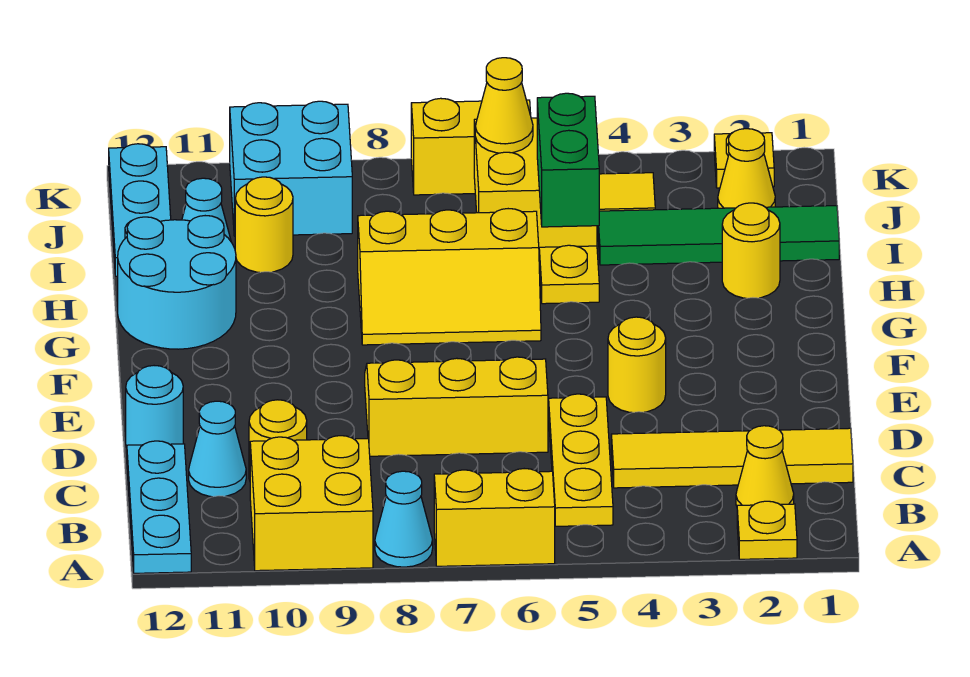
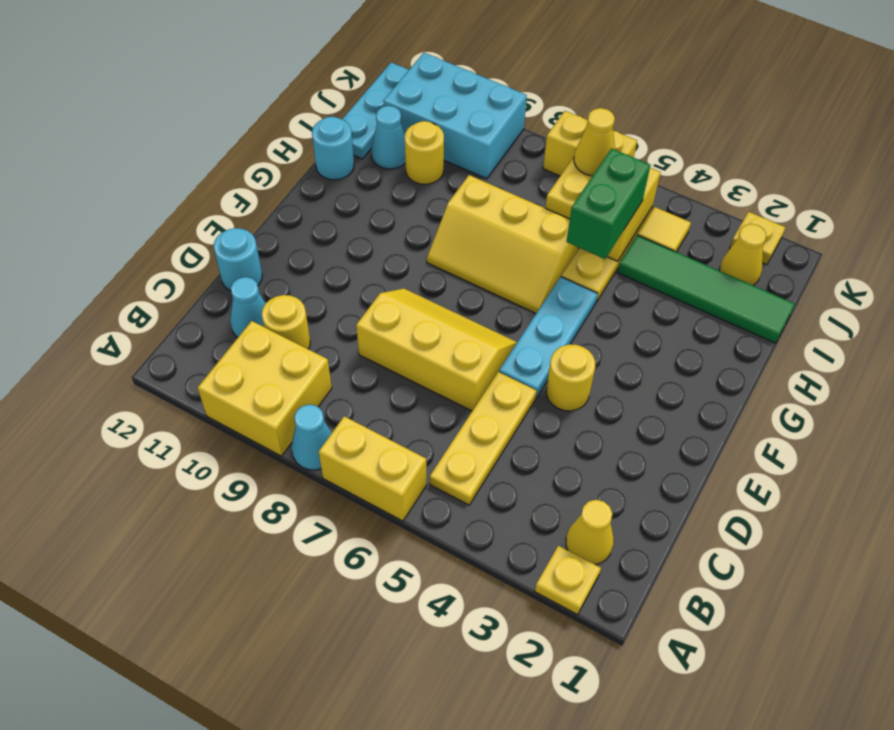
cyan 1x3 plate [127,441,191,573] -> cyan 1x3 plate moved to [499,277,598,398]
yellow 1x4 tile [611,428,853,488] -> none
cyan 2x2 round brick [118,216,236,349] -> cyan 1x1 round brick [312,116,354,180]
yellow 1x1 round brick [722,203,780,298] -> none
cyan 2x2 brick [230,101,352,236] -> cyan 2x3 brick [383,53,527,179]

